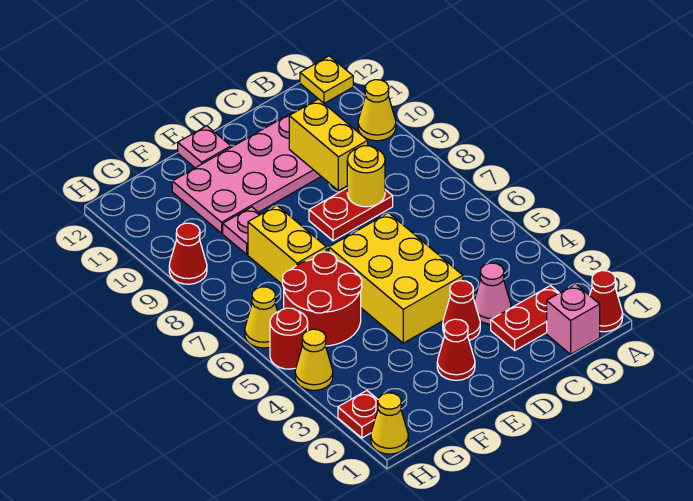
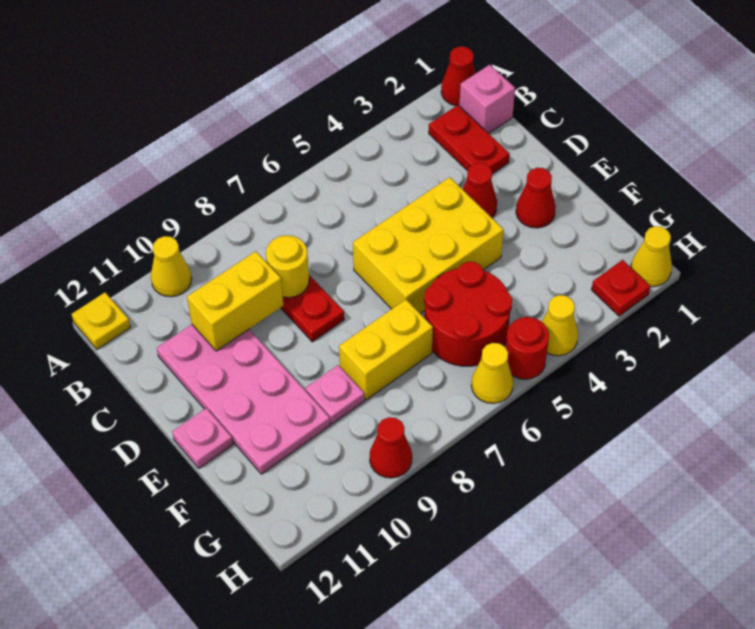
pink 1x1 cone [474,263,511,324] -> none

